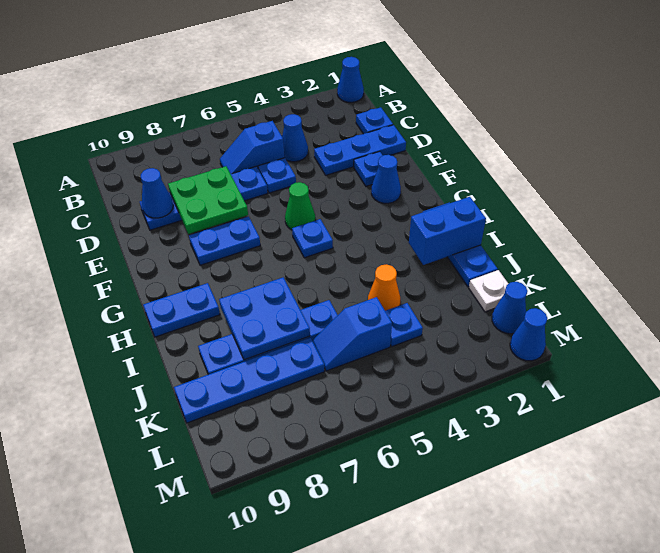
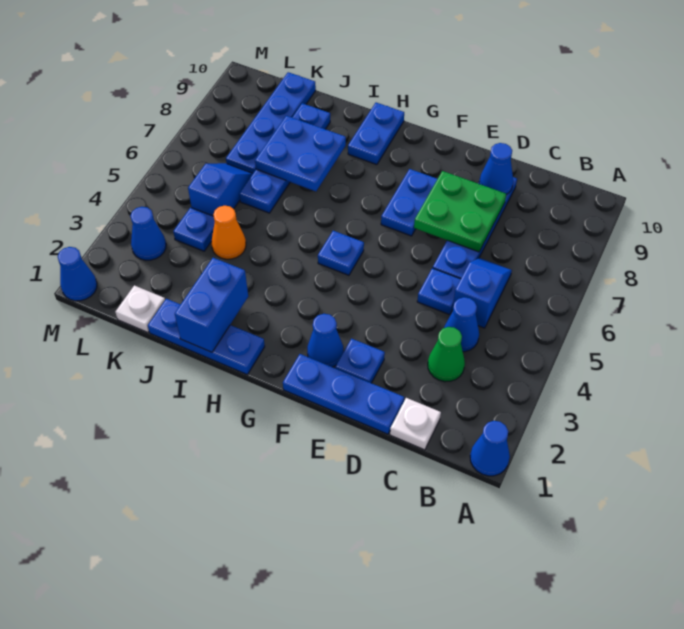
blue 1x1 plate [356,107,393,134] -> white 1x1 plate [390,398,441,450]
blue 1x3 plate [314,125,406,175] -> blue 1x3 plate turned to [283,354,404,434]
green 1x1 cone [285,182,315,230] -> green 1x1 cone moved to [428,327,465,382]
blue 1x1 cone [492,282,527,334] -> blue 1x1 cone moved to [130,207,166,260]

